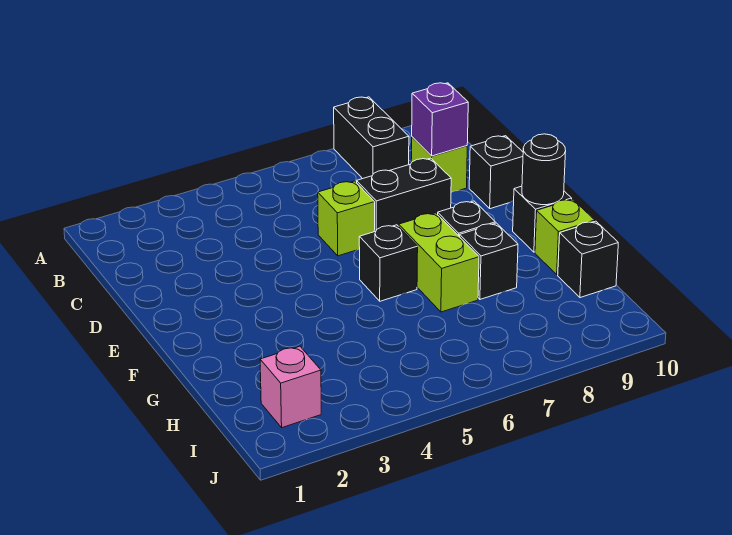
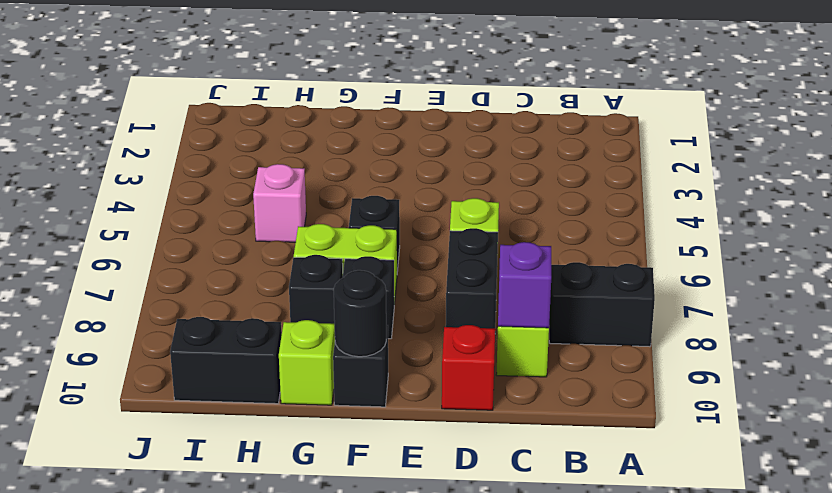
black 1x1 brick [469,136,523,209] -> red 1x1 brick [442,325,495,410]
black 1x1 brick [558,221,618,298] -> black 1x2 brick [170,317,282,404]
pink 1x1 brick [260,346,321,428] -> pink 1x1 brick moved to [253,164,306,242]

